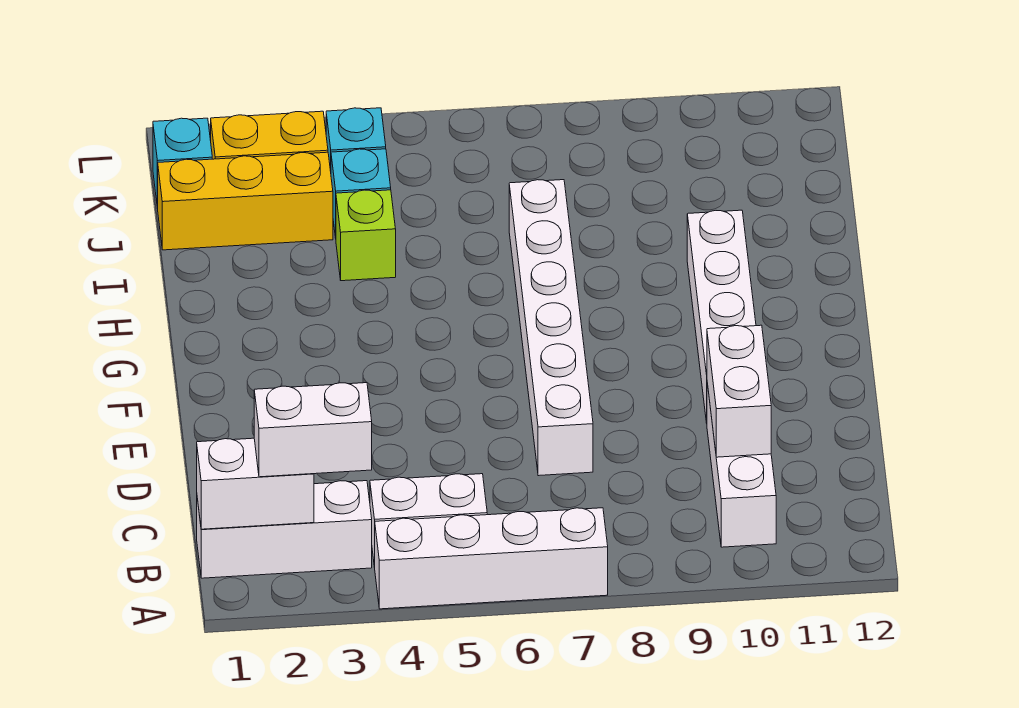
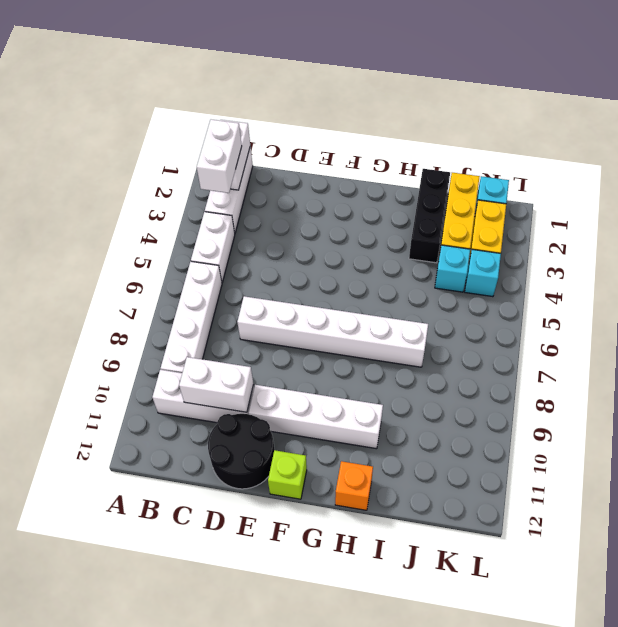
white 1x4 brick [375,508,608,609] -> white 1x4 brick moved to [161,261,222,373]
none -> black 2x2 round brick [208,414,275,489]
none -> orange 1x1 brick [335,461,373,510]
none -> black 1x3 brick [409,169,450,263]
lime 1x1 brick [336,190,396,281] -> lime 1x1 brick moved to [268,450,307,499]

